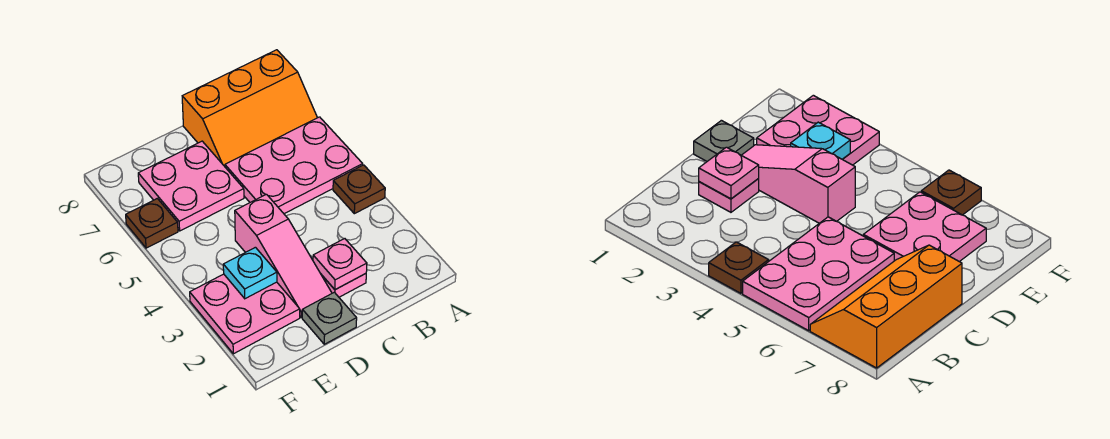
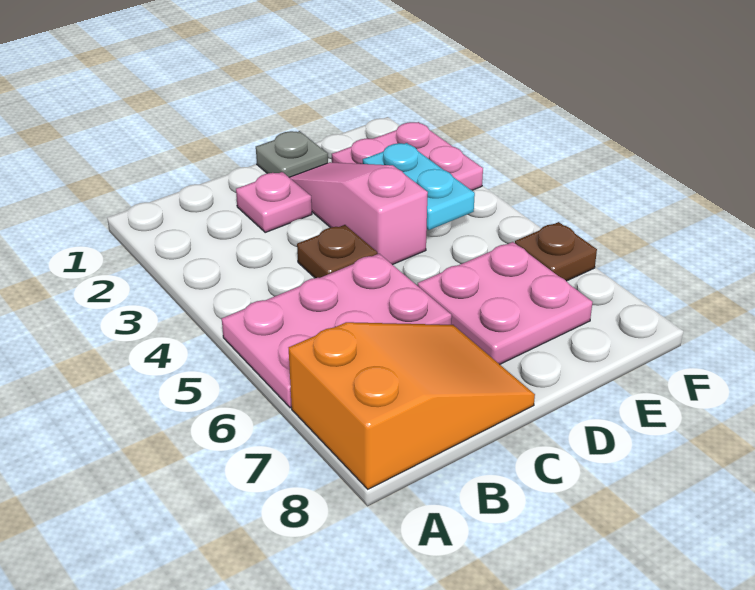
brown 1x1 plate [333,165,385,214] -> brown 1x1 plate moved to [297,225,377,278]
orange 2x3 slope [182,50,317,166] -> orange 2x3 slope turned to [289,322,535,489]
pink 1x1 plate [313,239,367,290] -> none
cyan 1x1 plate [223,247,277,299] -> cyan 1x2 plate [363,143,475,230]

